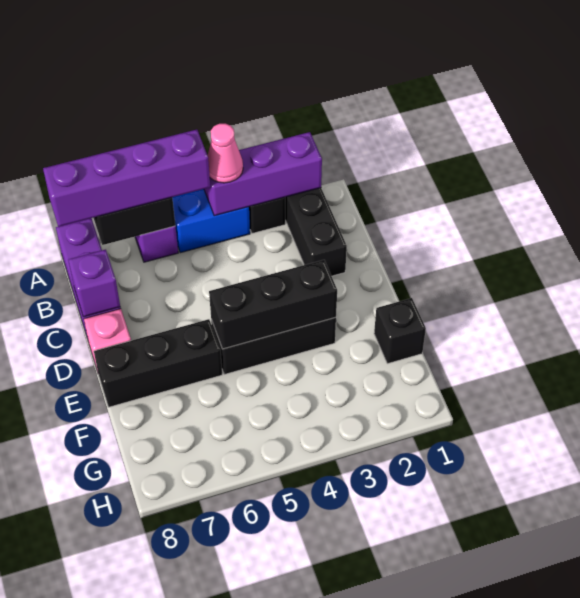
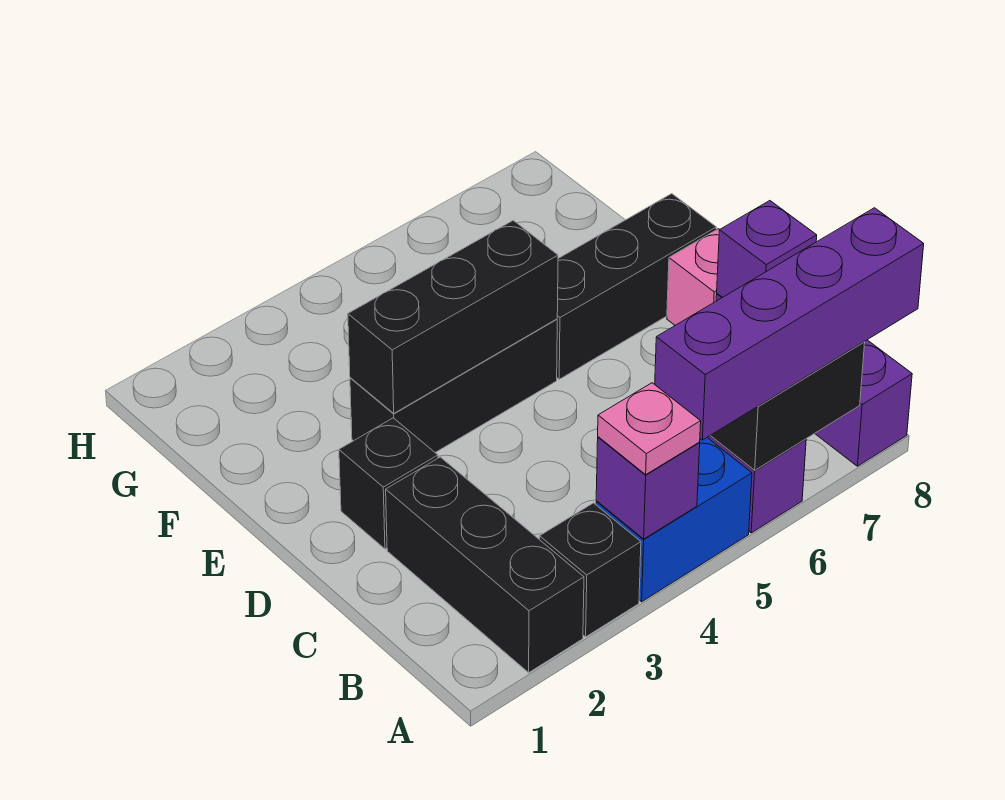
purple 1x3 brick [204,132,322,216] -> purple 1x1 brick [596,437,700,539]
pink 1x1 cone [208,124,243,183] -> pink 1x1 plate [598,383,701,475]
black 1x1 brick [374,298,426,364] -> black 1x1 brick moved to [339,418,438,549]

